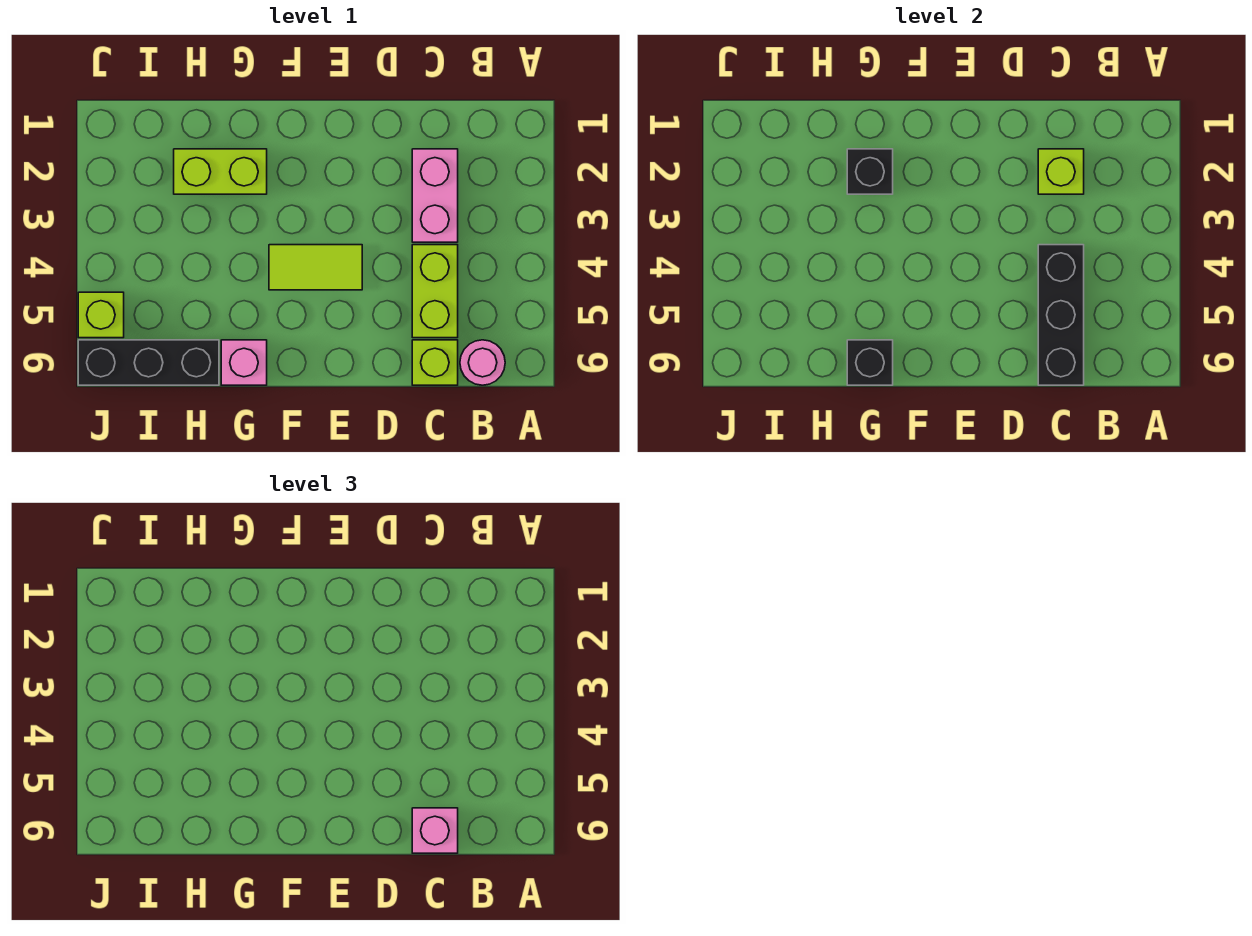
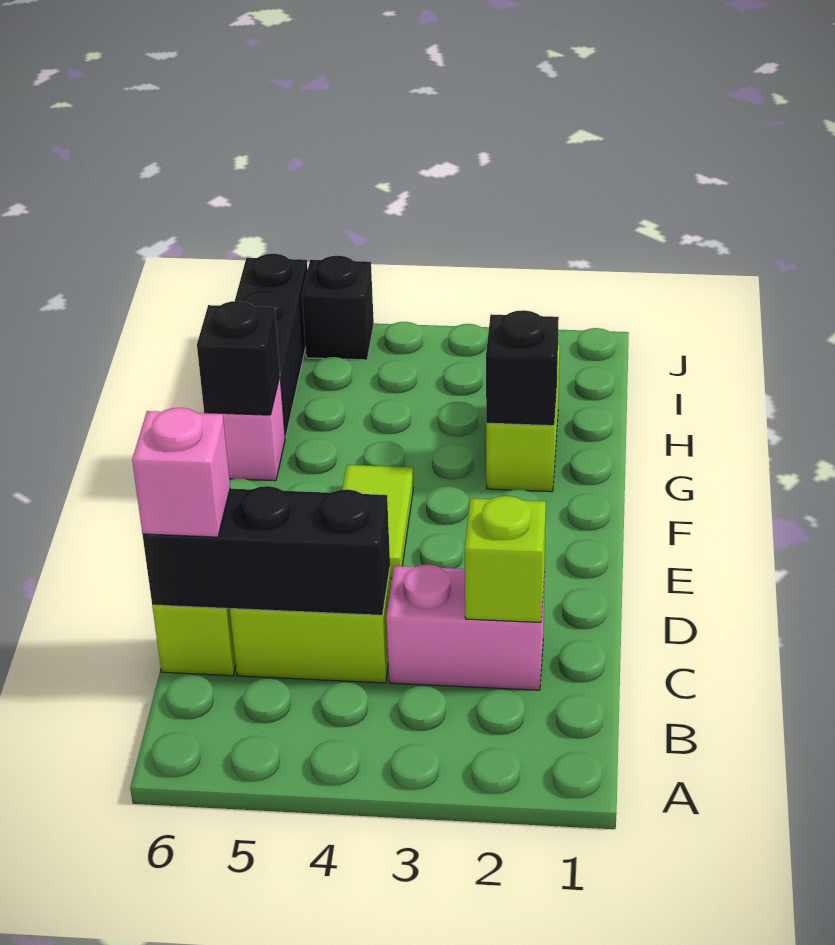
pink 1x1 round brick [460,340,505,385] -> none
lime 1x1 brick [78,292,124,338] -> black 1x1 brick [302,256,374,360]

